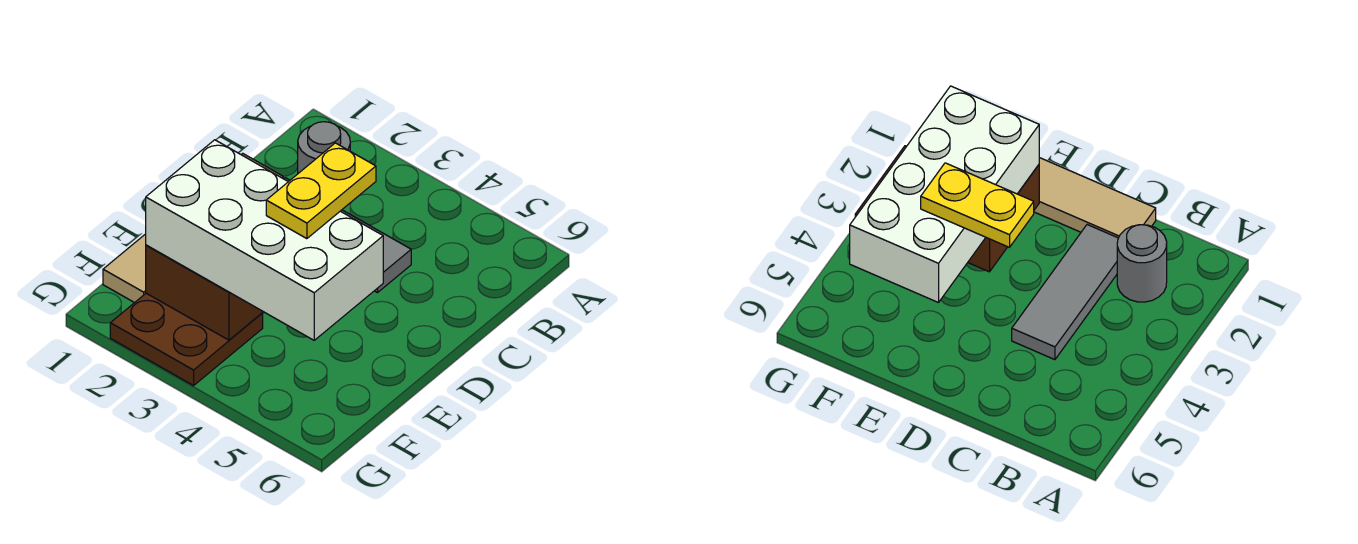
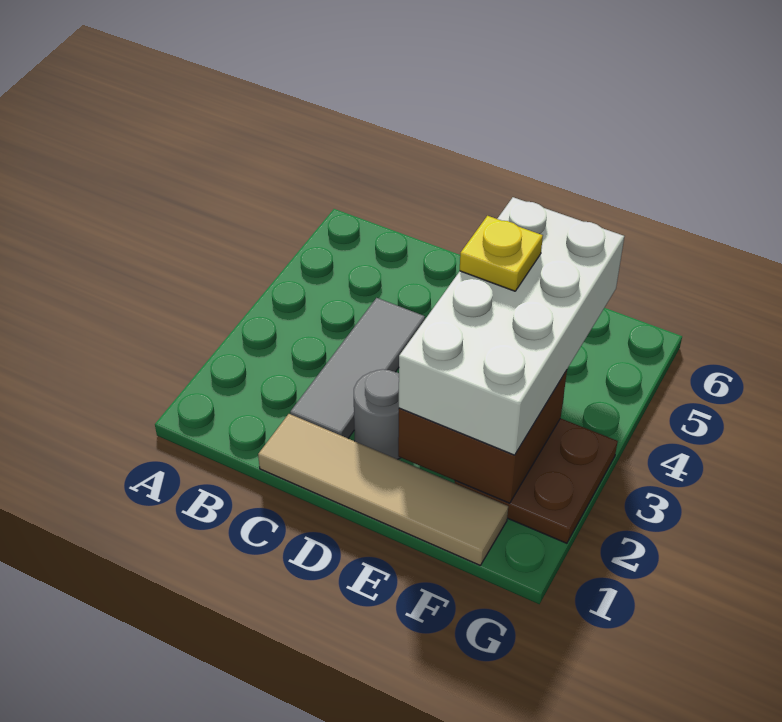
grey 1x1 round brick [298,122,350,173] -> grey 1x1 round brick moved to [354,369,401,459]
yellow 1x2 plate [266,143,376,239] -> yellow 1x1 plate [460,216,543,291]

